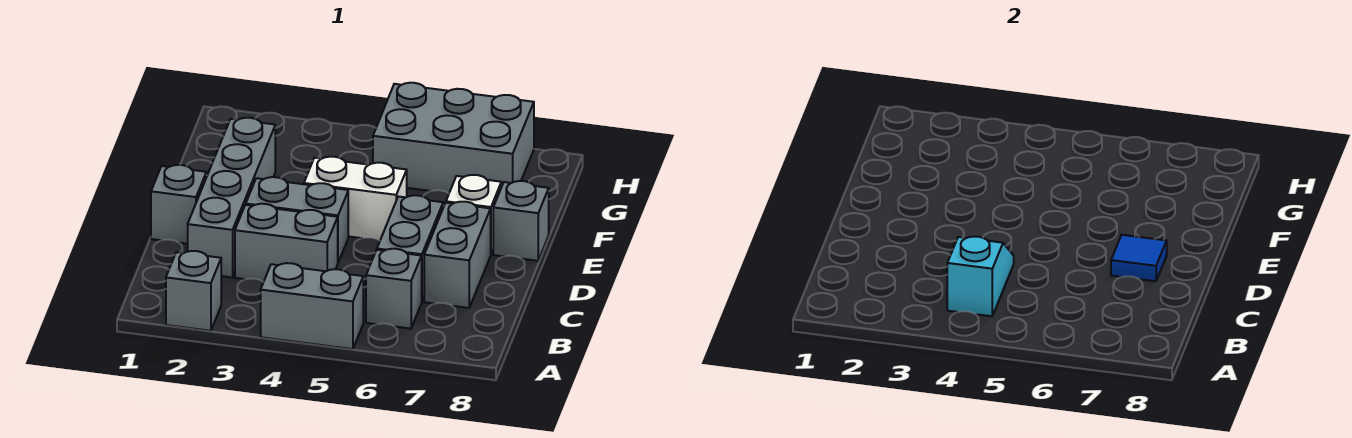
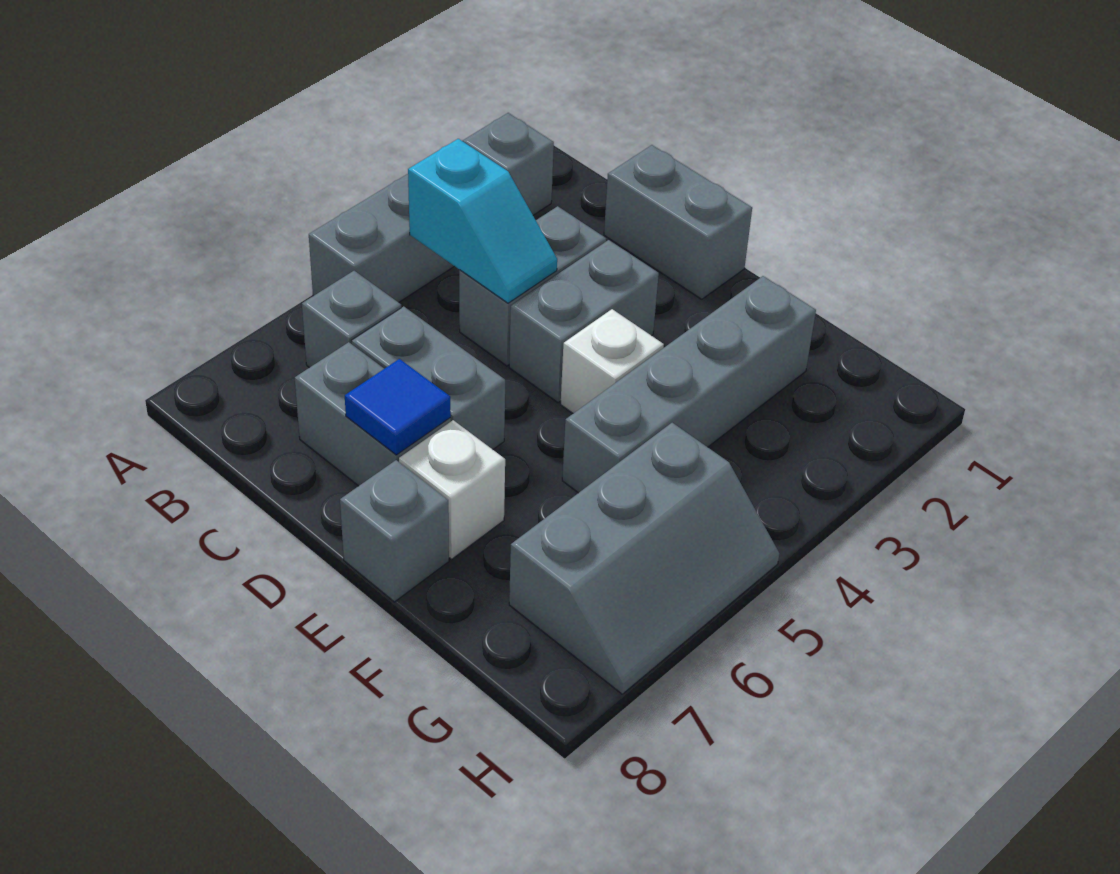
grey 1x4 brick [188,118,275,277] -> grey 1x4 brick turned to [562,276,816,493]
grey 1x1 brick [151,165,206,244] -> grey 1x2 brick [604,145,752,299]
white 1x2 brick [304,157,407,240] -> white 1x1 brick [561,309,664,413]
grey 2x3 brick [373,83,534,193] -> grey 2x3 slope [509,423,779,694]

